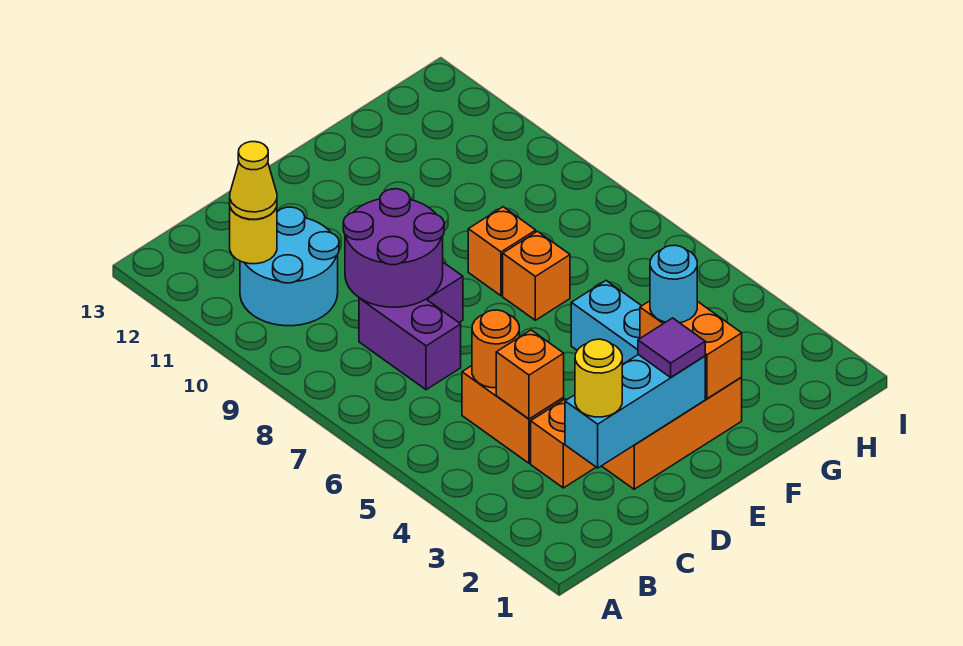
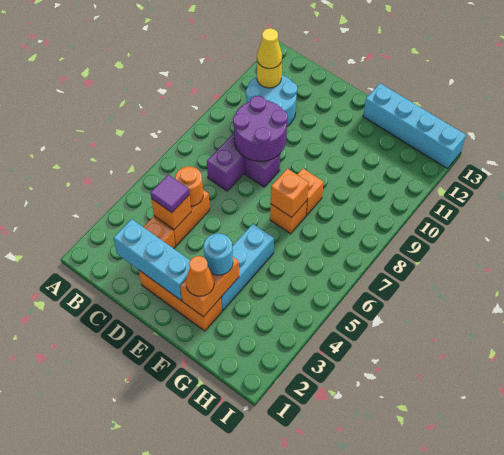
yellow 1x1 round brick [575,339,622,417] -> none
purple 1x1 tile [638,318,705,377] -> purple 1x1 tile moved to [150,175,189,213]
none -> orange 1x1 cone [186,256,214,296]
none -> orange 1x1 brick [271,169,309,217]
none -> cyan 1x4 brick [363,83,466,168]

